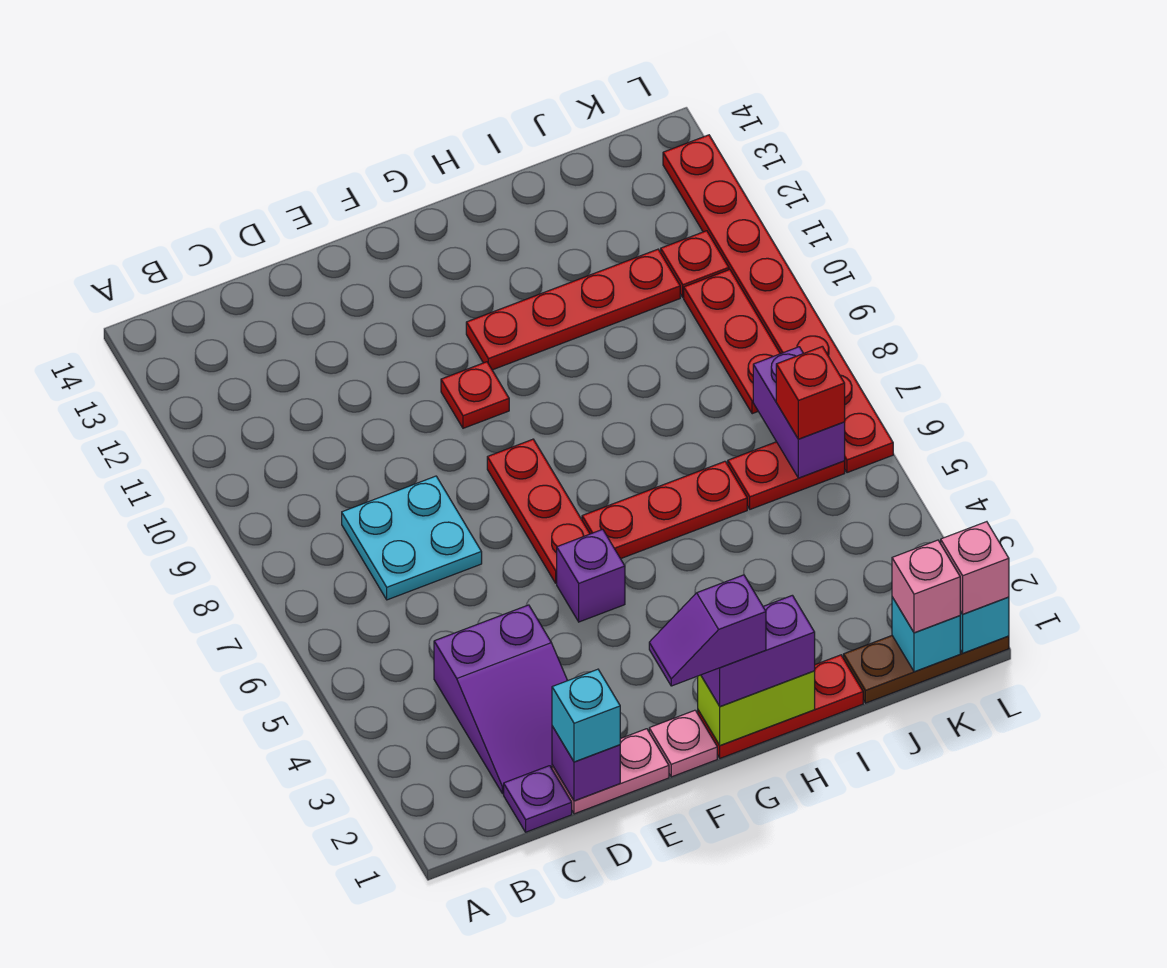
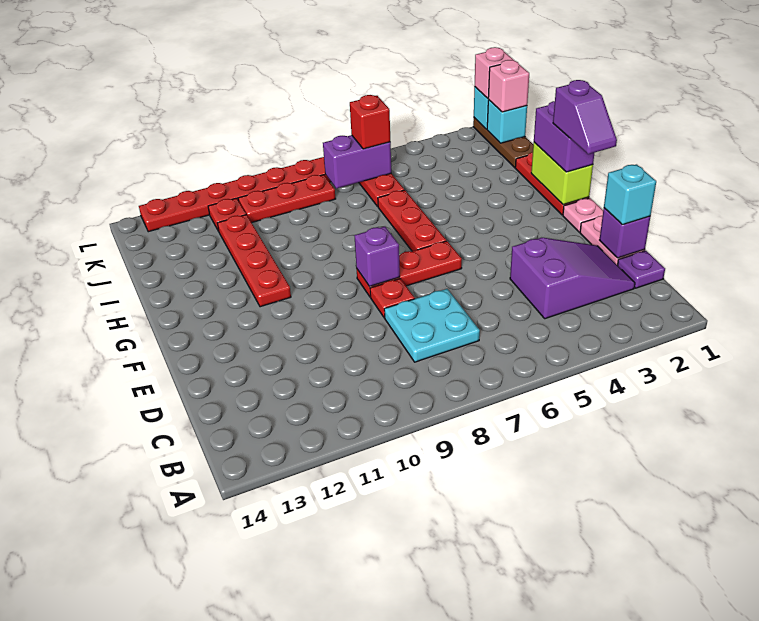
purple 1x1 brick [557,529,625,622] -> purple 1x1 brick moved to [354,226,400,287]
red 1x1 plate [441,362,509,428] -> red 1x1 plate moved to [370,279,415,318]

